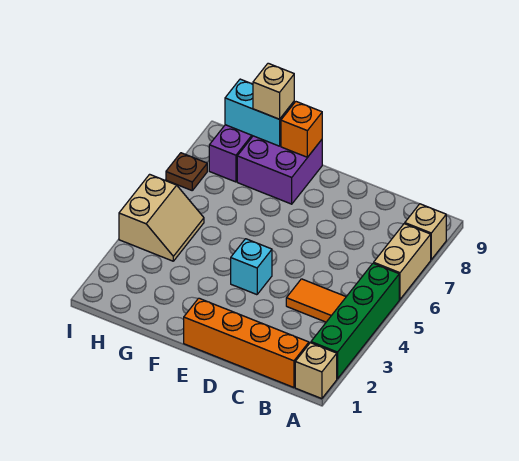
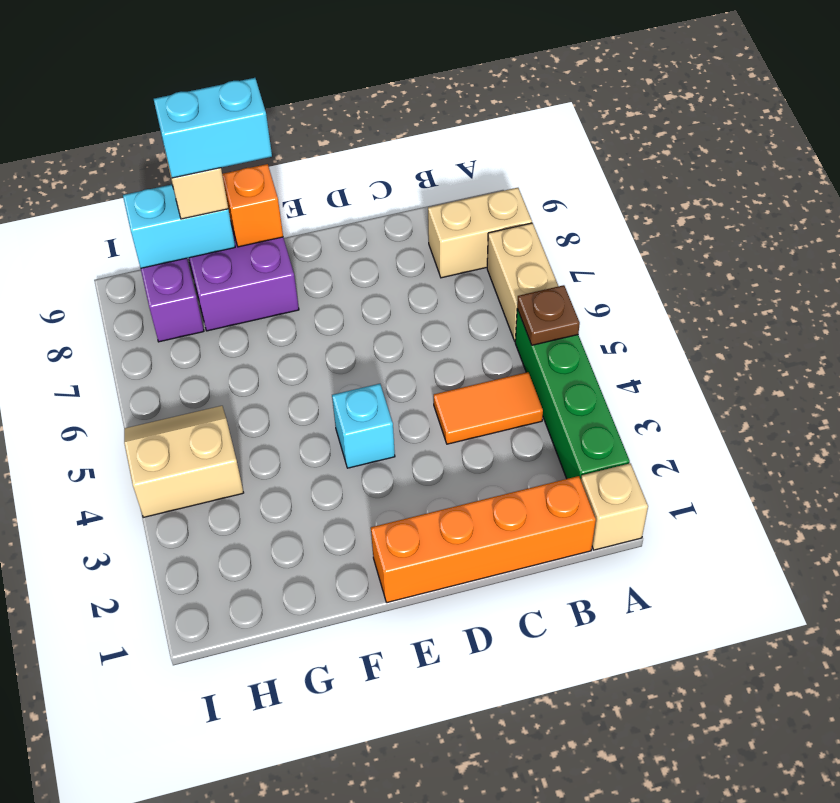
tan 1x1 brick [405,204,446,259] -> tan 1x2 brick [428,188,532,278]
none -> cyan 1x2 brick [154,78,272,178]
tan 2x2 slope [119,174,204,261] -> tan 2x2 slope turned to [124,406,244,517]
brown 1x1 plate [166,153,207,190] -> brown 1x1 plate moved to [517,285,580,345]

